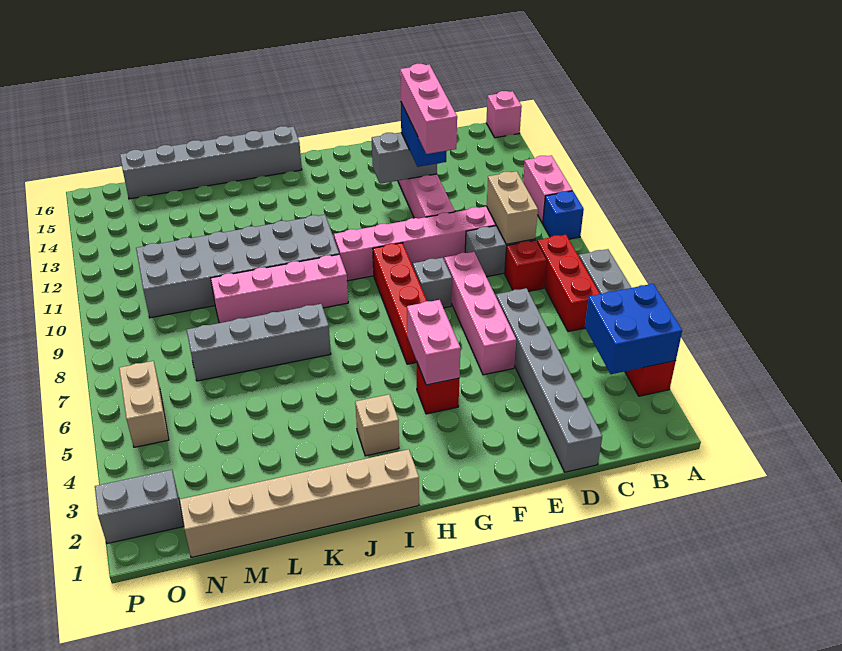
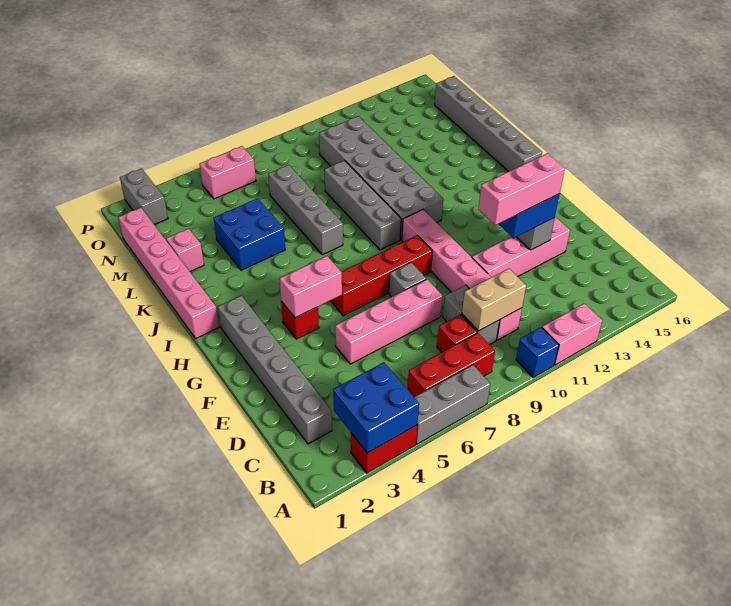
pink 1x1 brick [486,91,522,138] -> pink 1x1 brick moved to [166,229,204,272]
grey 1x6 brick [496,288,602,472] -> grey 1x6 brick turned to [218,296,332,444]
tan 1x6 brick [179,449,419,557] -> pink 1x6 brick [118,208,219,338]
tan 1x1 brick [355,394,399,456] -> none
pink 1x4 brick [211,254,348,323] -> grey 1x4 brick [325,161,401,250]
none -> blue 2x2 brick [214,198,285,270]
tan 1x2 brick [119,361,169,447] -> pink 1x2 brick [200,146,256,199]

